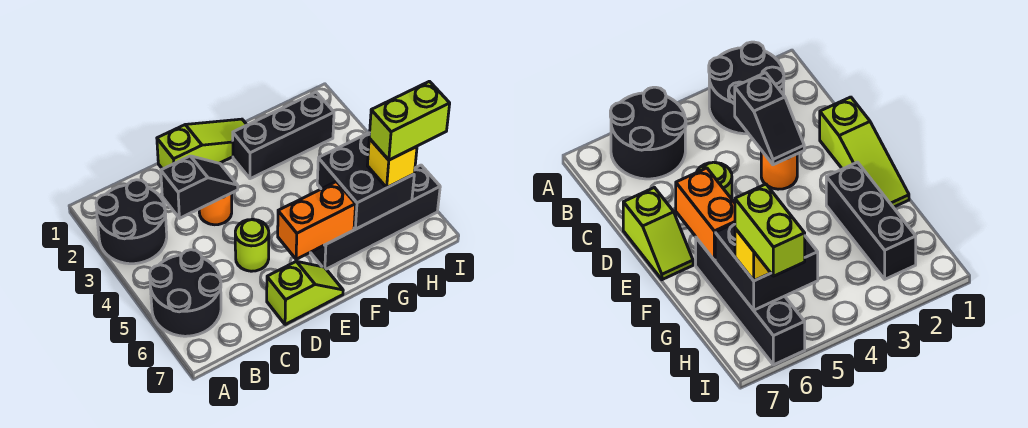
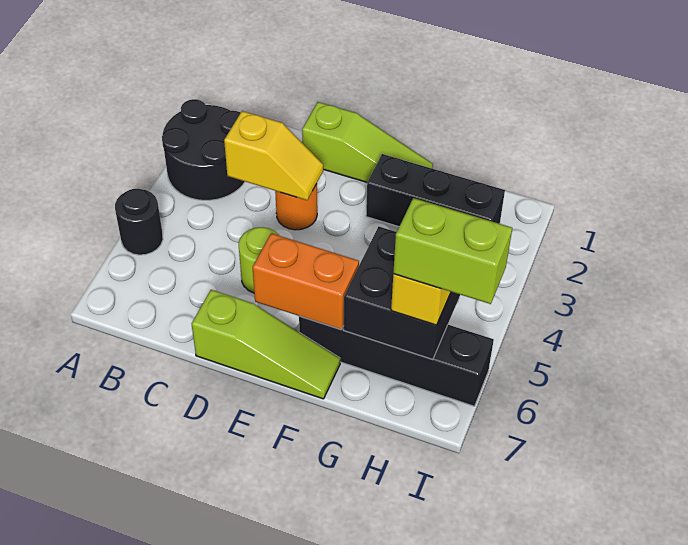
black 2x2 round brick [150,250,221,336] -> black 1x1 round brick [115,189,163,255]
black 1x2 slope [161,156,238,218] -> yellow 1x2 slope [224,111,323,200]
lime 1x2 slope [267,261,343,325] -> lime 1x3 slope [192,290,340,399]

